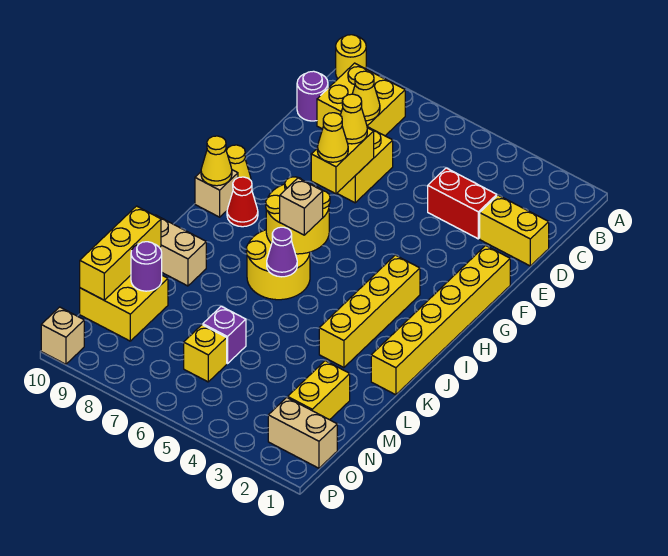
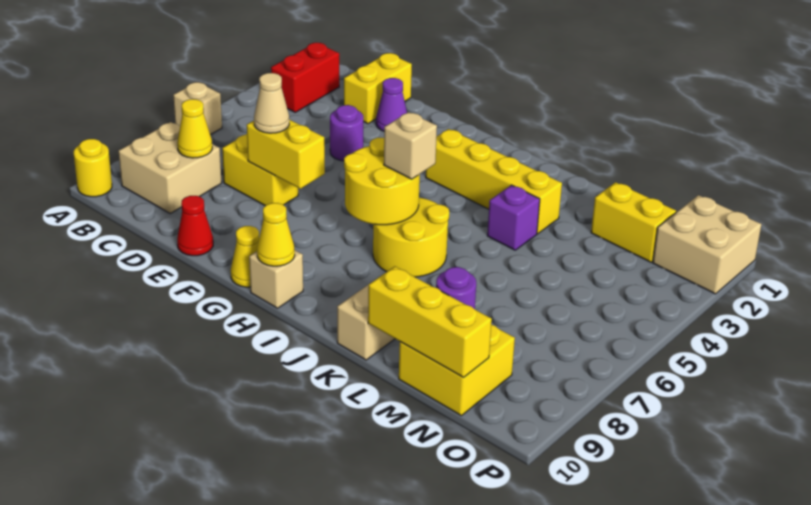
yellow 2x2 brick [317,63,405,136] -> tan 2x2 brick [119,122,222,214]
purple 1x1 round brick [297,71,328,121] -> purple 1x1 round brick moved to [330,105,363,161]
red 1x2 brick [428,168,497,239] -> red 1x2 brick moved to [271,43,339,112]
yellow 1x1 cone [340,94,367,144] -> tan 1x1 cone [254,73,289,133]
yellow 1x6 brick [371,245,510,395] -> none
yellow 1x1 cone [317,113,348,162] -> none
red 1x1 cone [227,177,258,227] -> red 1x1 cone moved to [177,196,213,256]
purple 1x1 cone [267,227,297,277] -> purple 1x1 cone moved to [376,78,407,131]
purple 1x1 brick [203,306,246,364] -> purple 1x1 brick moved to [487,185,540,250]
yellow 1x1 brick [184,325,227,382] -> none
tan 1x2 brick [268,398,337,468] -> tan 2x2 brick [653,195,762,294]
tan 1x1 brick [41,307,84,364] -> tan 1x1 brick moved to [173,82,222,135]

